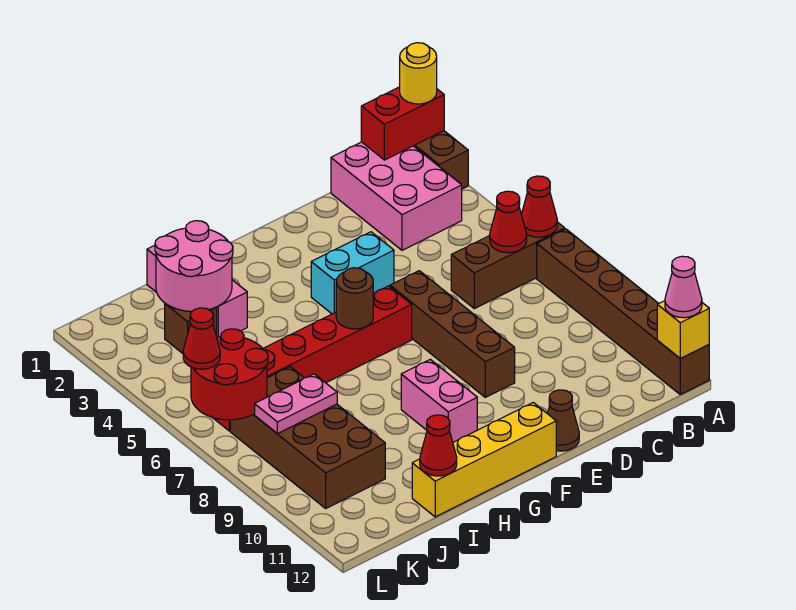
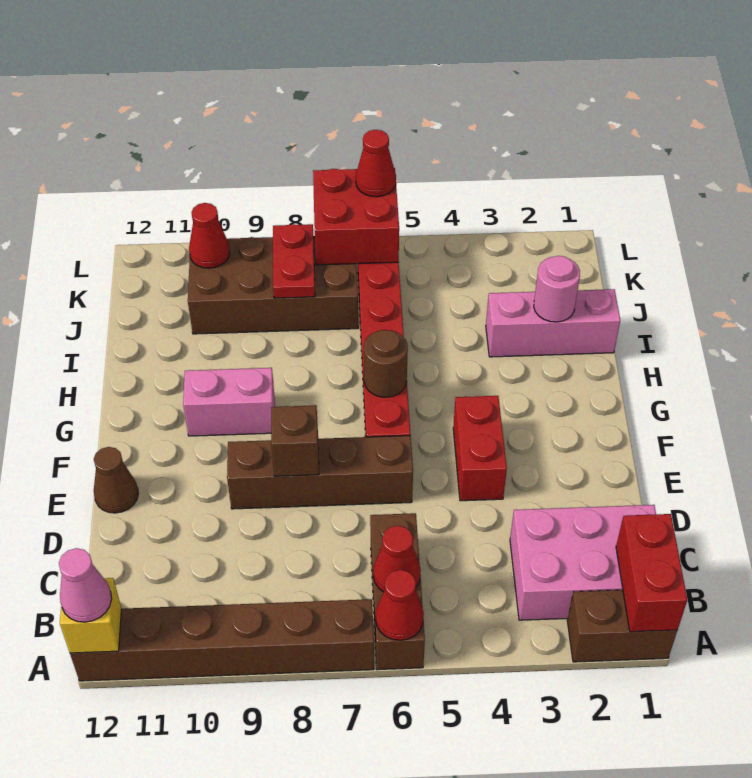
yellow 1x1 round brick [400,43,437,104] -> none
cyan 1x2 brick [311,232,394,314] -> red 1x2 brick [453,396,507,501]
yellow 1x4 brick [412,403,556,517] -> none
pink 2x2 round brick [155,221,233,312] -> pink 1x1 round brick [534,256,580,322]
red 1x1 cone [420,415,457,476] -> red 1x1 cone moved to [189,203,230,268]
brown 1x1 brick [165,303,217,353] -> brown 1x1 brick moved to [271,405,319,476]
pink 1x2 plate [255,374,337,434] -> red 1x2 plate [273,224,315,298]
red 2x2 round brick [191,329,268,420] -> red 2x2 brick [313,168,399,265]

